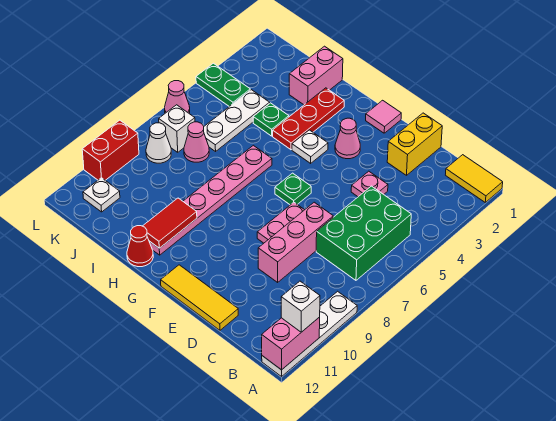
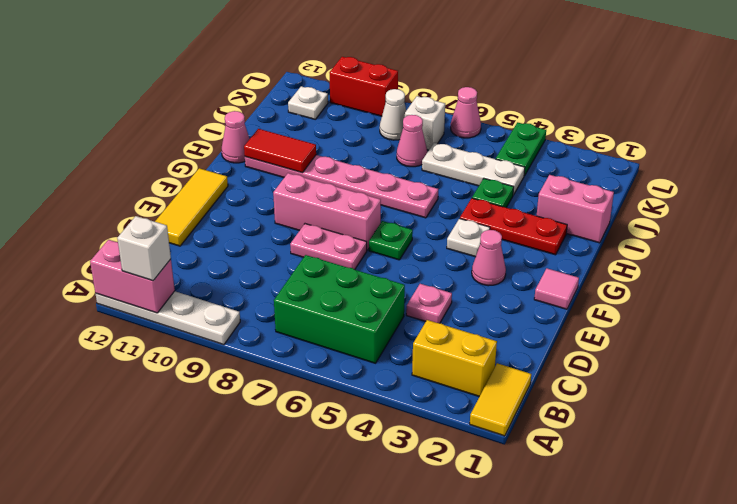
yellow 1x2 brick [387,113,442,175] -> yellow 1x2 brick moved to [412,320,497,397]
pink 1x3 brick [258,202,333,282] -> pink 1x3 brick moved to [273,173,381,250]
red 1x1 cone [127,226,153,267] -> pink 1x1 cone [222,111,250,163]

